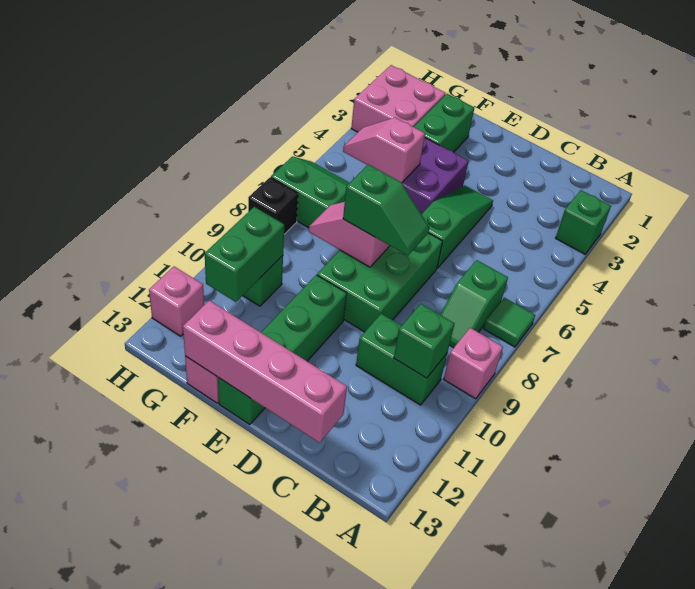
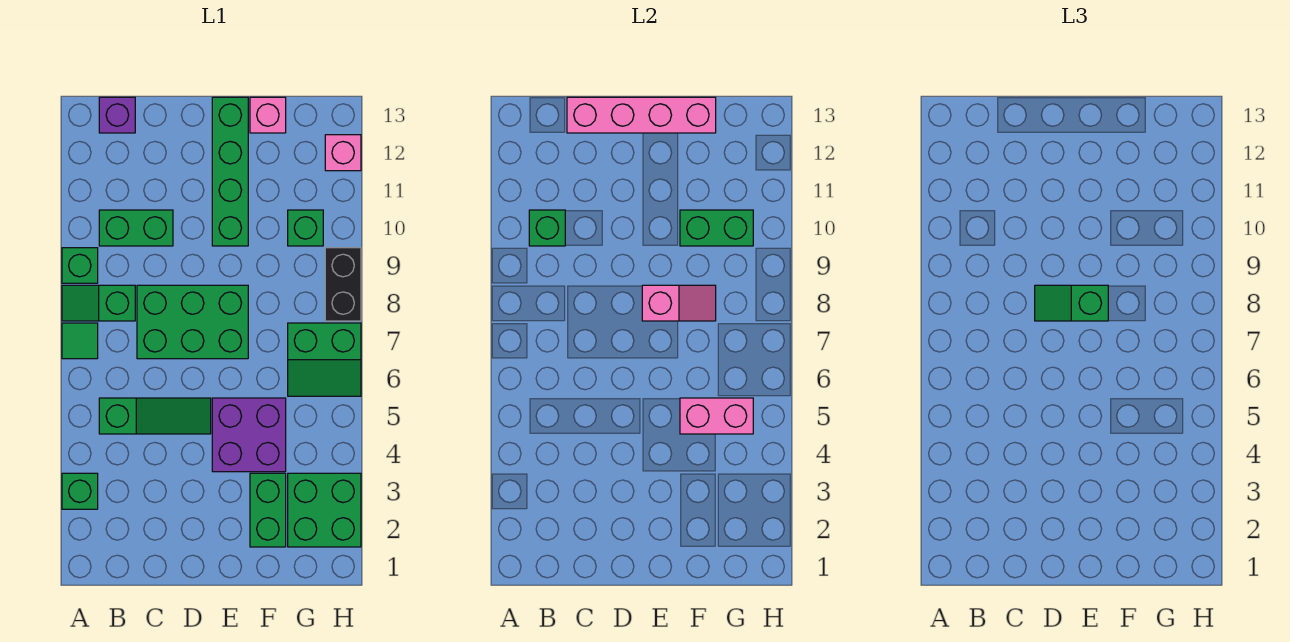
pink 1x1 brick [444,328,503,399] -> green 1x1 brick [62,248,98,283]
green 1x2 slope [440,260,508,348] -> green 1x2 slope turned to [62,285,135,321]
none -> purple 1x1 brick [99,97,135,133]
green 1x3 slope [422,185,493,268] -> green 1x3 slope turned to [99,398,211,434]
green 2x3 brick [317,233,443,332] -> green 2x3 brick turned to [137,285,248,359]
pink 1x2 slope [343,117,425,183] -> pink 1x2 brick [680,398,753,434]
pink 2x2 brick [351,65,446,132] -> green 2x2 brick [288,473,361,547]
green 1x2 brick [205,207,284,302] -> green 1x2 brick turned to [680,210,753,246]
black 1x1 brick [248,177,298,234] -> black 1x2 brick [325,248,361,321]

